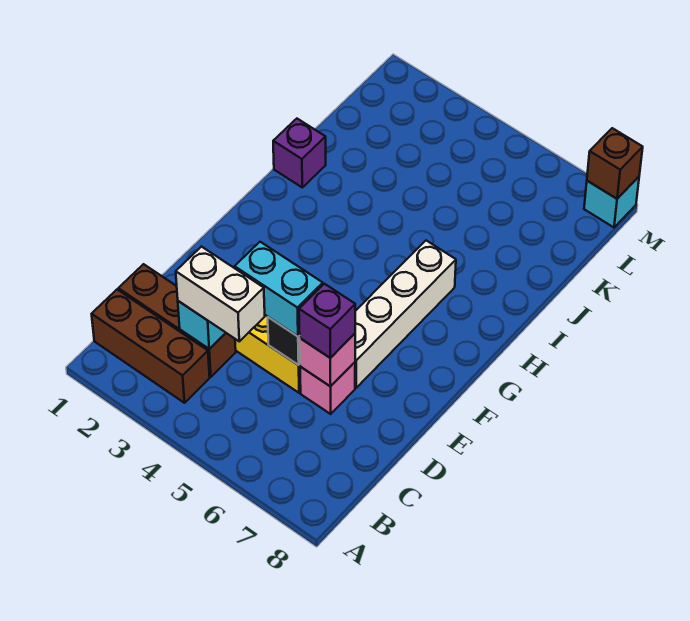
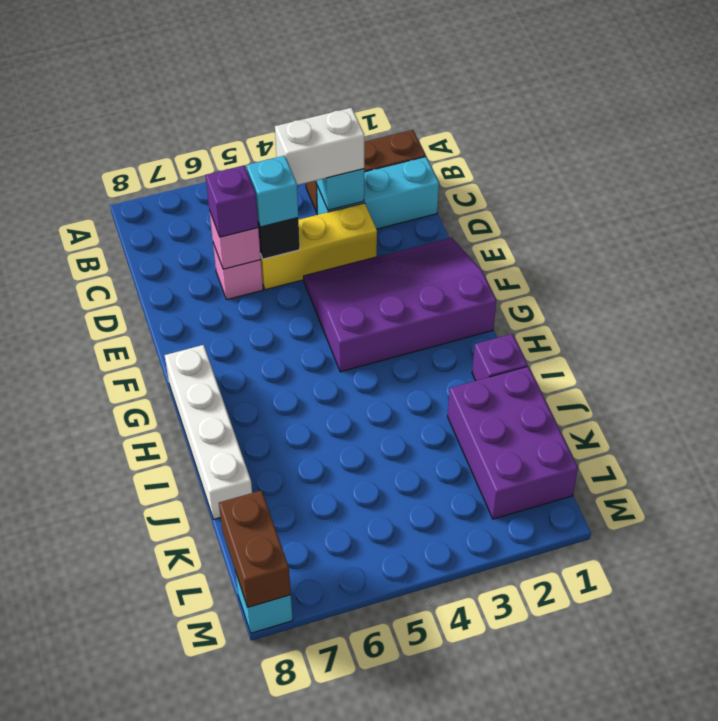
brown 1x3 brick [118,264,236,377] -> cyan 1x3 brick [317,157,439,229]
cyan 1x2 brick [235,242,323,336] -> cyan 1x1 brick [246,156,298,227]
none -> purple 3x4 slope [303,238,496,372]
white 1x4 brick [355,241,456,388] -> white 1x4 brick moved to [165,345,252,519]
none -> purple 2x3 brick [448,366,578,519]
brown 1x1 brick [587,128,643,199] -> brown 1x2 brick [219,490,291,607]

